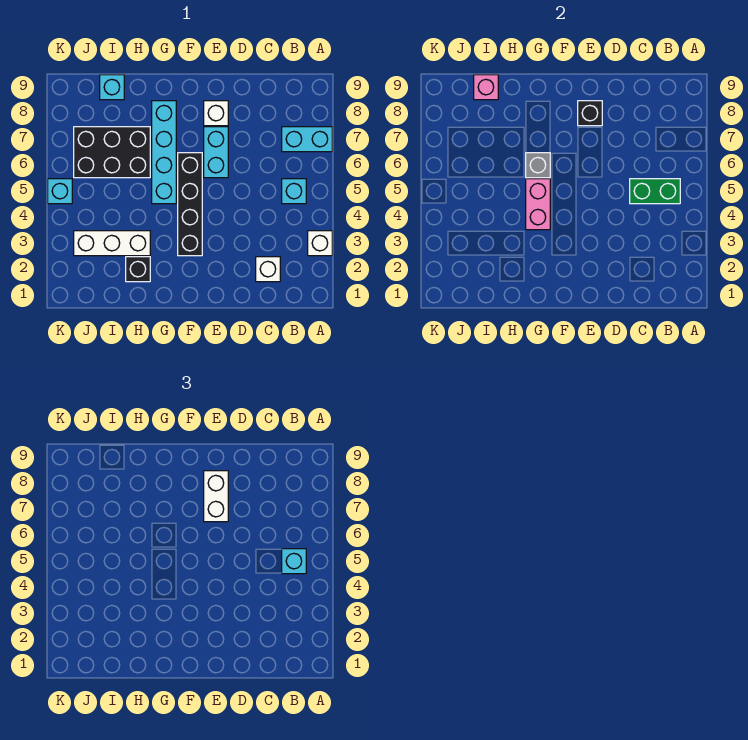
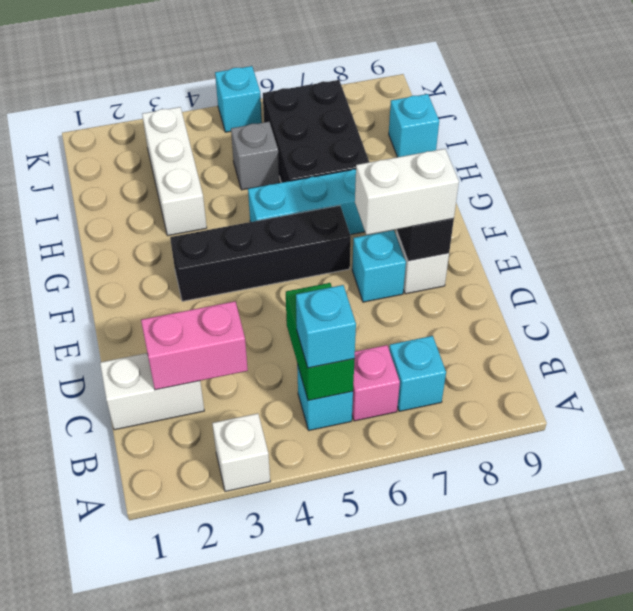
cyan 1x2 brick [282,127,332,152] -> cyan 1x1 brick [389,336,446,411]
white 1x1 brick [256,257,280,282] -> white 1x2 brick [100,353,204,430]
cyan 1x2 brick [204,127,228,178] -> cyan 1x1 brick [352,230,406,302]
pink 1x2 brick [526,179,550,230] -> pink 1x2 brick moved to [141,301,248,390]
grey 1x1 brick [526,153,550,178] -> grey 1x1 brick moved to [231,122,279,190]
black 1x1 brick [126,257,150,282] -> none
pink 1x1 brick [474,75,498,100] -> pink 1x1 brick moved to [352,345,400,421]

